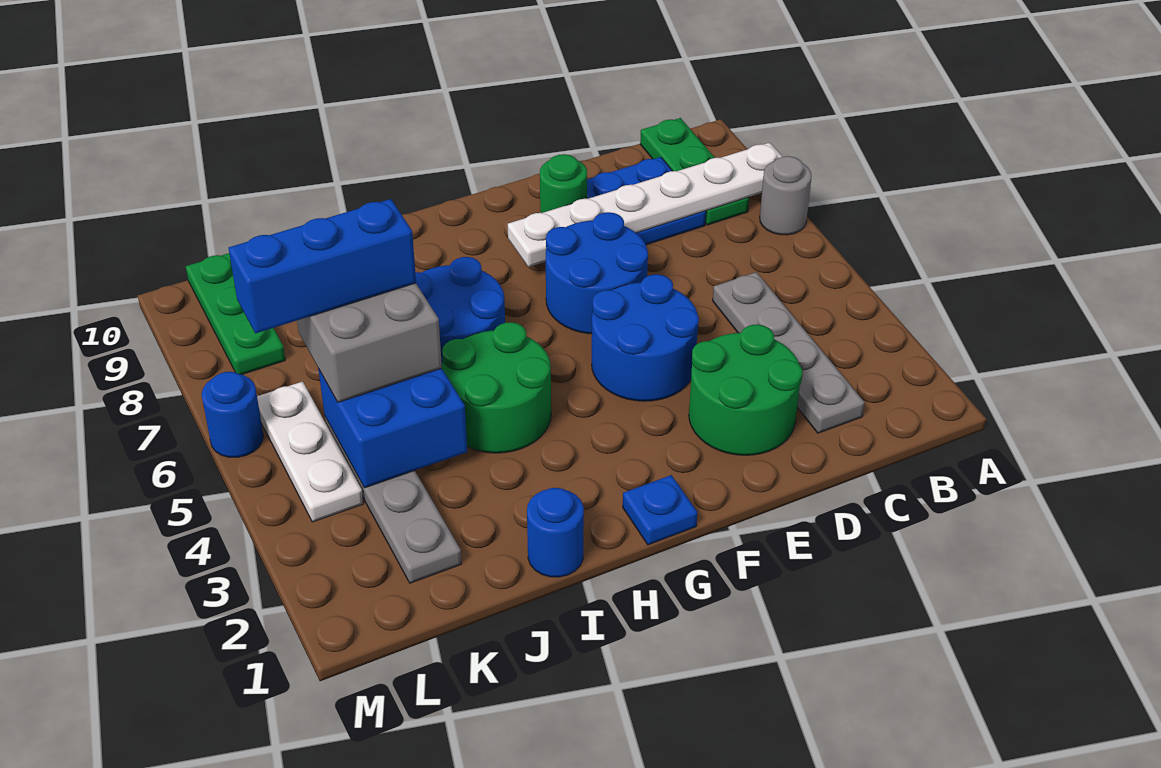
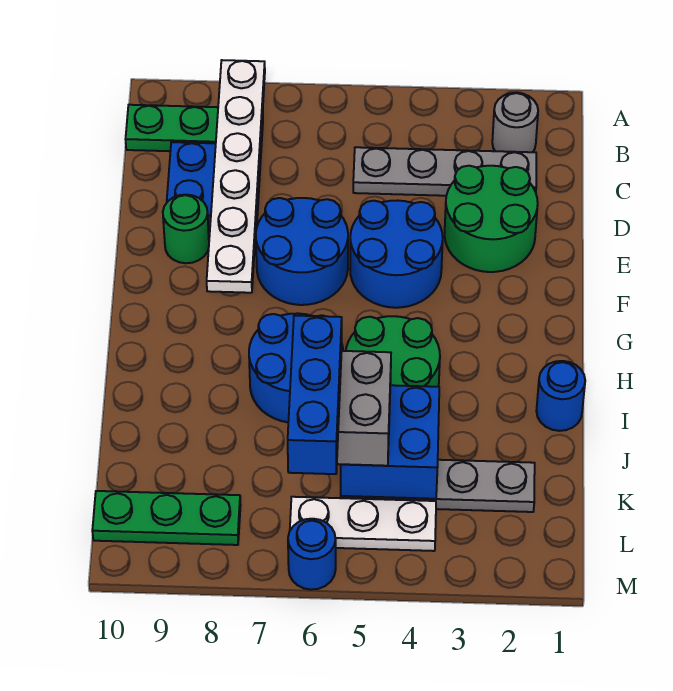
grey 1x1 round brick [760,156,812,235] -> grey 1x1 round brick moved to [492,93,538,152]
blue 1x1 plate [623,475,697,545] -> none

